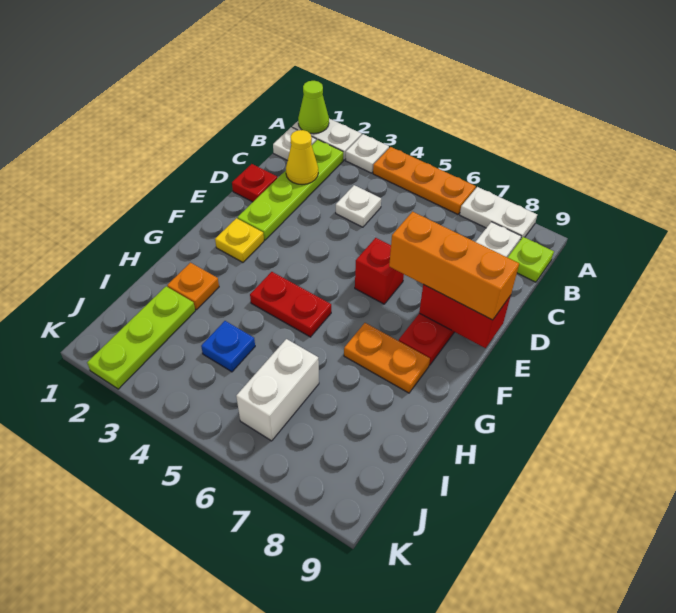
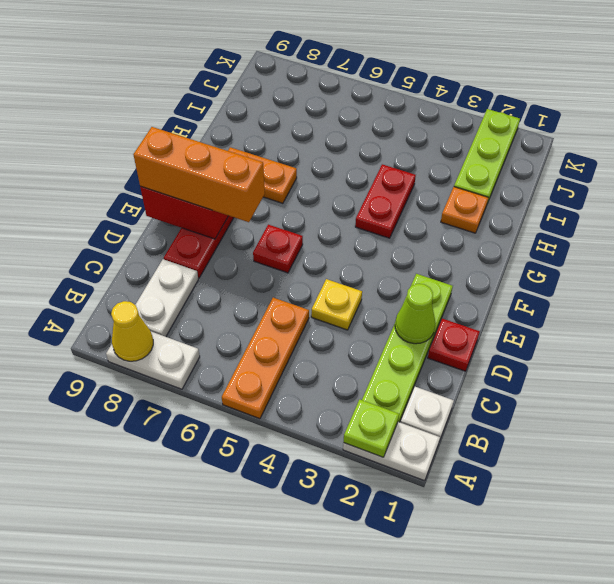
lime 1x1 cone [298,81,329,134] -> lime 1x1 cone moved to [395,284,436,344]
white 1x1 plate [346,134,389,173] -> none
orange 1x3 plate [373,147,476,214] -> orange 1x3 plate turned to [222,298,309,419]
lime 1x1 plate [508,237,554,282] -> lime 1x1 plate moved to [344,399,399,457]
yellow 1x1 cone [286,130,318,185] -> yellow 1x1 cone moved to [111,301,153,361]
white 1x1 plate [336,185,381,227] -> none
red 1x1 brick [355,238,404,304] -> red 1x1 plate [253,225,303,273]
yellow 1x1 plate [215,218,264,262] -> yellow 1x1 plate moved to [311,279,362,330]
red 1x2 plate [250,272,331,337] -> red 1x2 plate turned to [355,164,416,238]
blue 1x1 plate [201,321,255,372] -> none
white 1x2 brick [236,339,319,441] -> none

